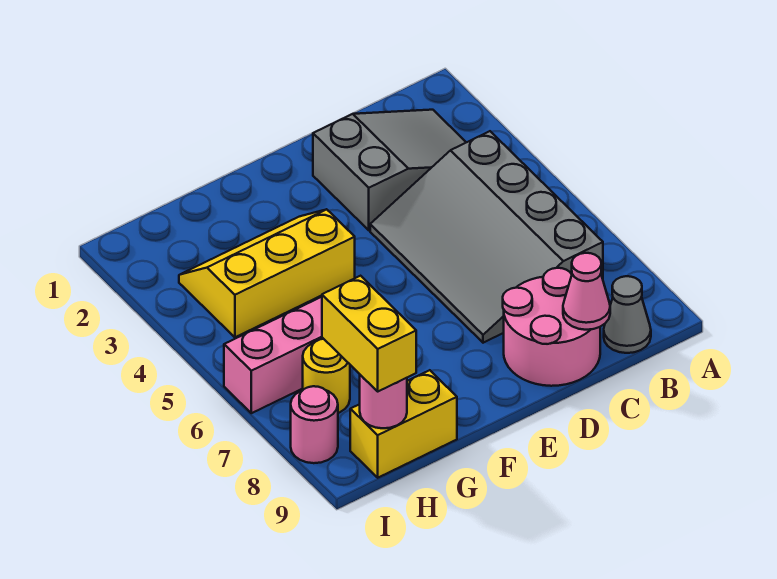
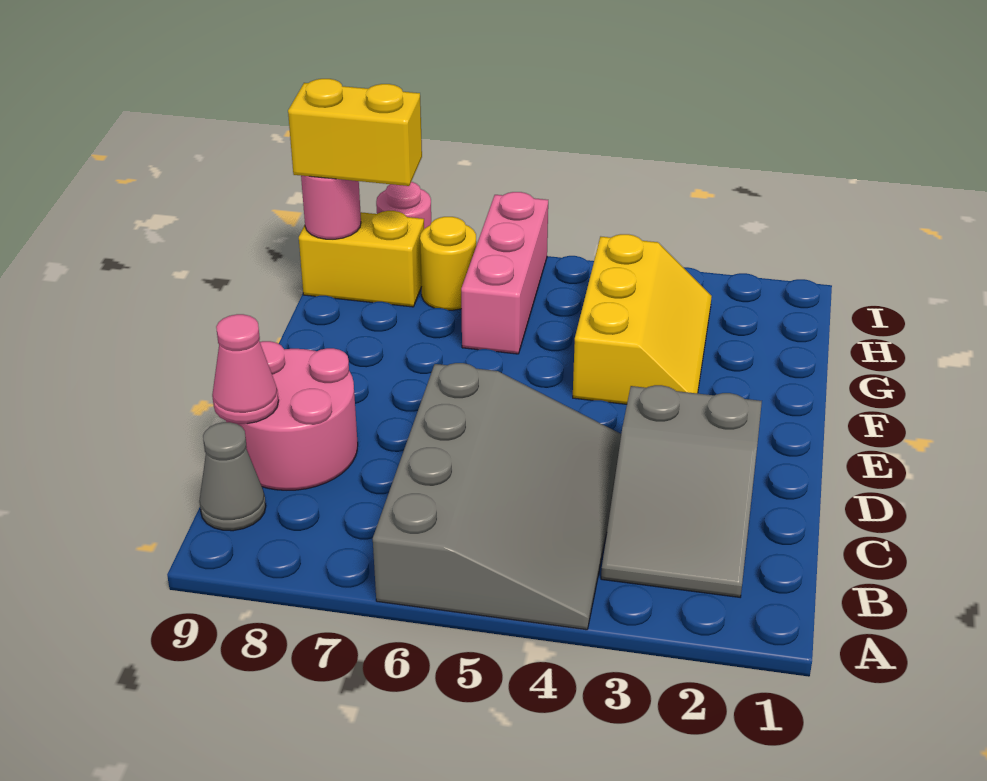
grey 3x4 slope [370,131,603,343] -> grey 3x4 slope turned to [373,363,621,630]
yellow 1x2 brick [350,370,457,478] -> yellow 1x2 brick turned to [299,211,424,307]

